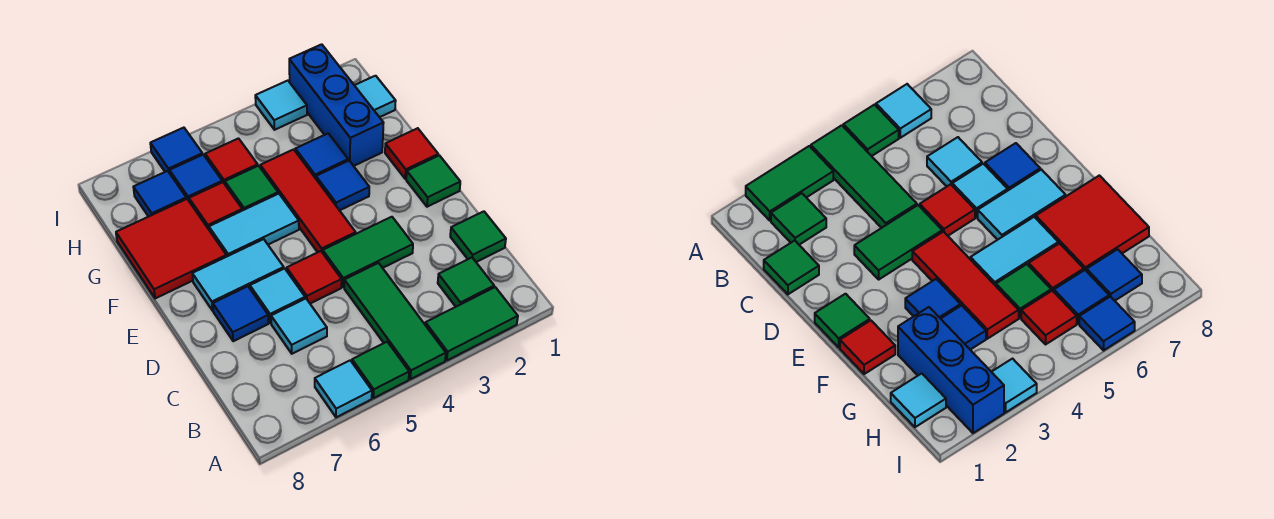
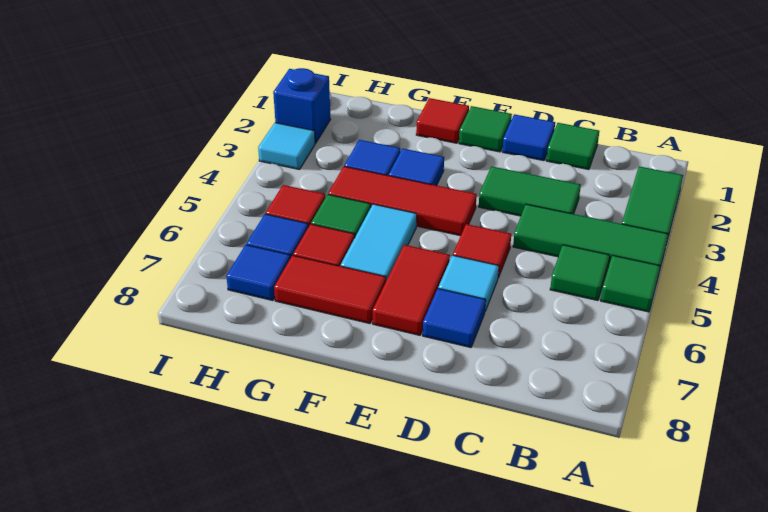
cyan 1x1 tile [315,361,372,417] -> none
green 1x1 tile [438,258,494,307] -> green 1x1 tile moved to [550,245,610,301]
cyan 1x1 tile [271,299,327,354] -> none
green 1x2 tile [323,217,413,287] -> green 1x2 tile turned to [479,166,581,216]
cyan 1x2 tile [192,239,284,311] -> red 1x2 tile [372,245,450,335]
red 2x2 tile [116,199,227,299] -> red 1x2 tile [274,255,386,324]
blue 1x3 brick [289,44,383,166] -> blue 1x1 brick [273,68,331,143]
cyan 1x1 tile [354,76,396,117] -> none
blue 1x1 tile [150,128,203,173] -> blue 1x1 tile moved to [502,114,555,161]

